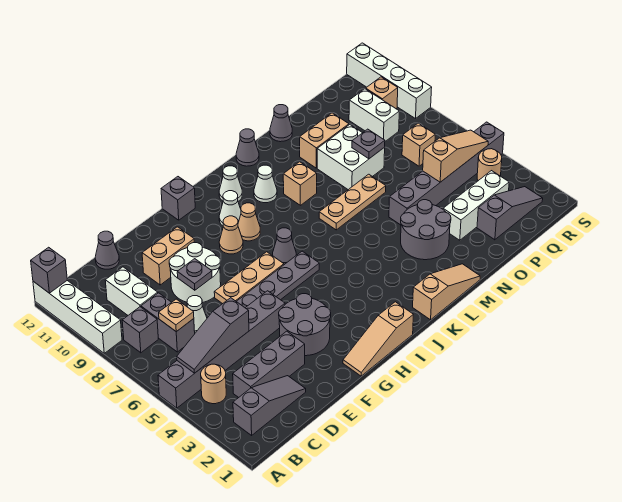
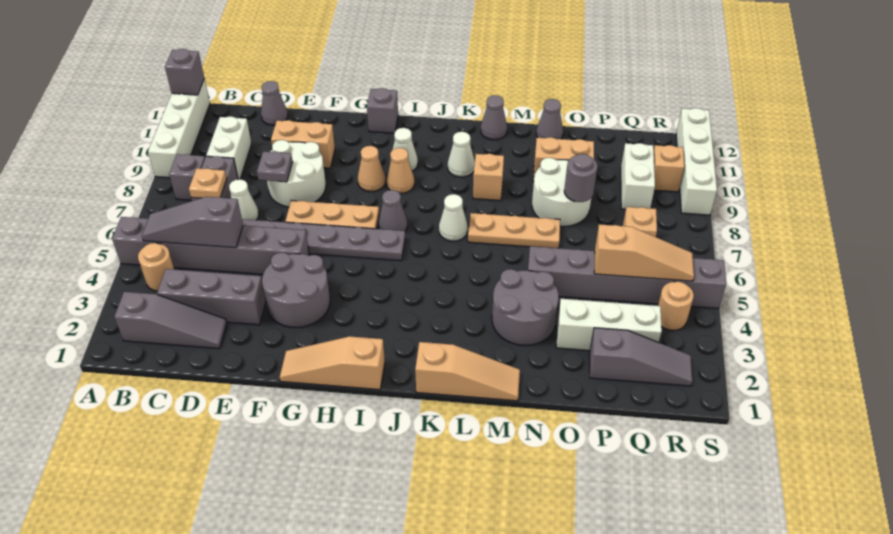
white 1x1 cone [219,166,242,201] -> white 1x1 cone moved to [439,194,468,241]
white 2x2 brick [317,125,385,190] -> white 2x2 round brick [532,158,591,227]
grey 1x1 plate [352,129,385,159] -> grey 1x1 round brick [564,154,598,202]

